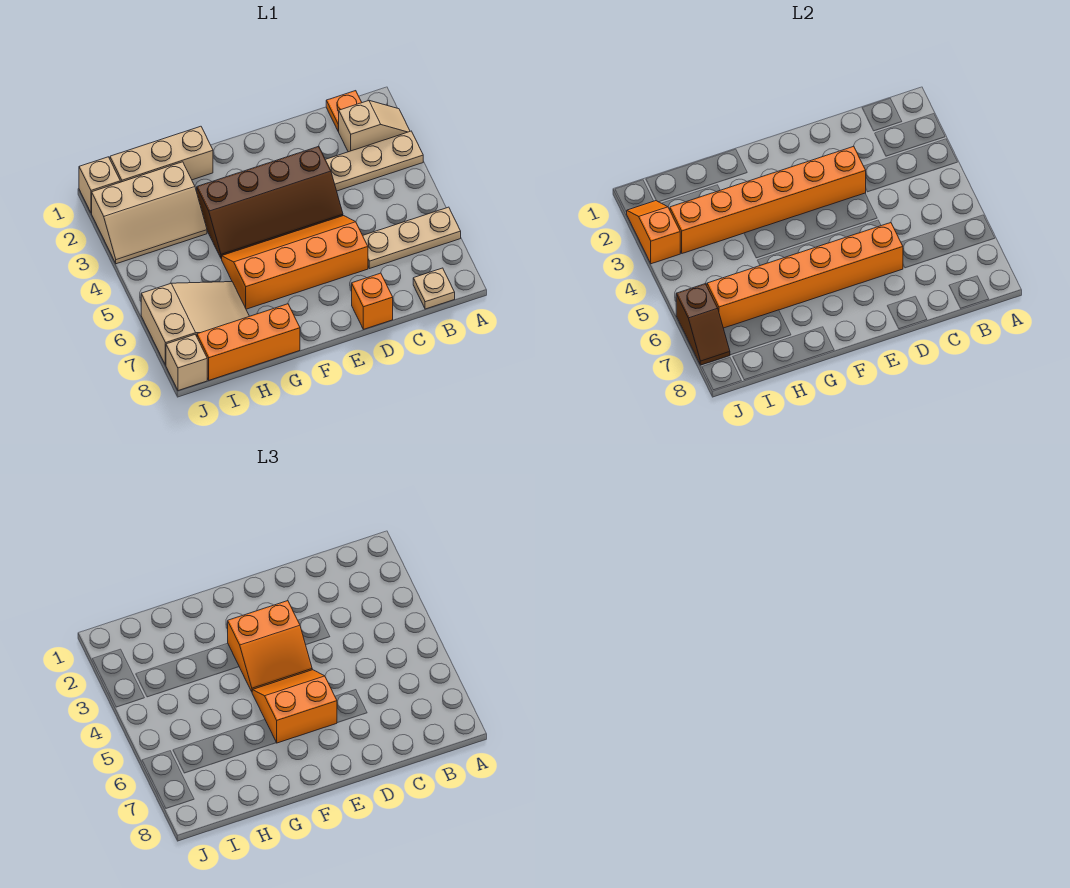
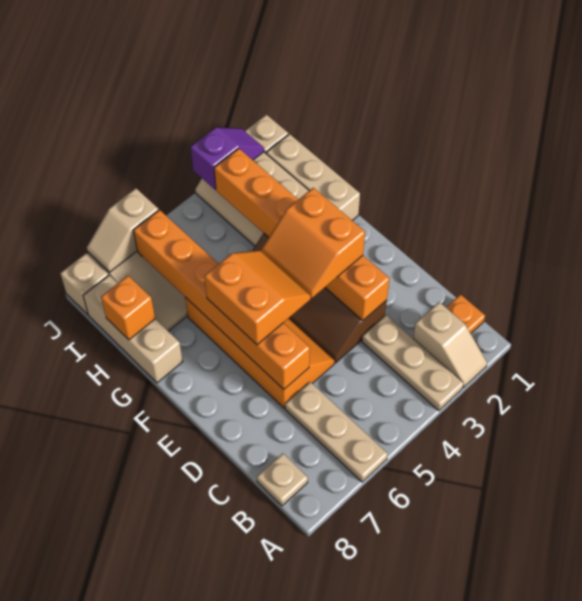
orange 1x1 brick [352,273,393,329] -> orange 1x1 brick moved to [101,276,155,340]
orange 1x3 brick [197,304,300,380] -> tan 1x3 brick [83,275,183,383]
orange 1x2 slope [626,201,681,264] -> purple 1x2 slope [191,127,264,190]
brown 1x2 slope [676,284,730,365] -> tan 1x2 slope [87,188,158,272]

